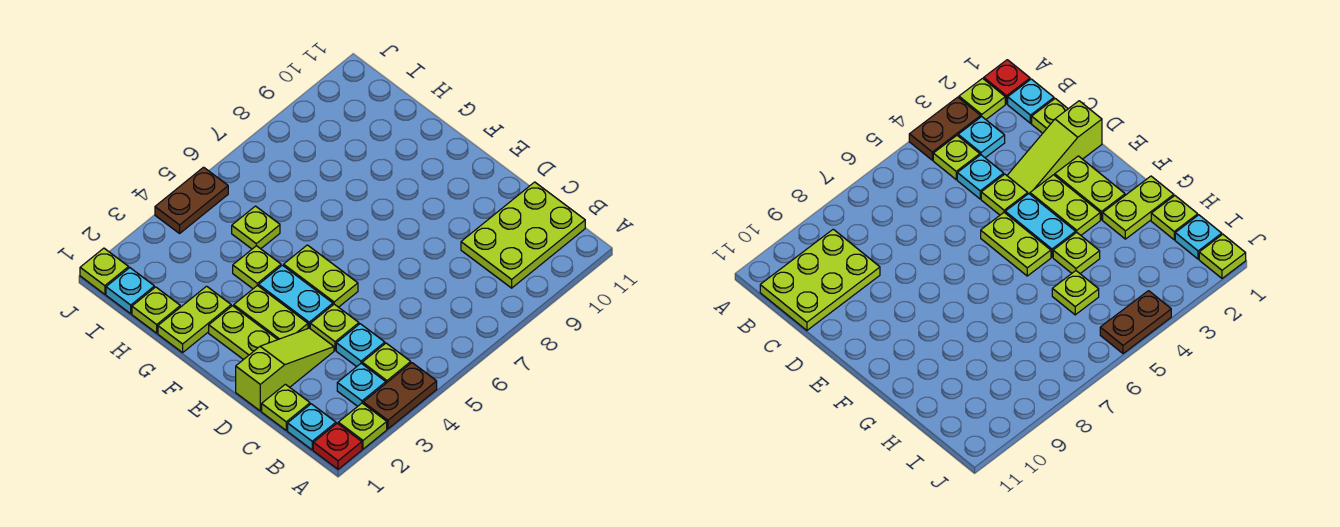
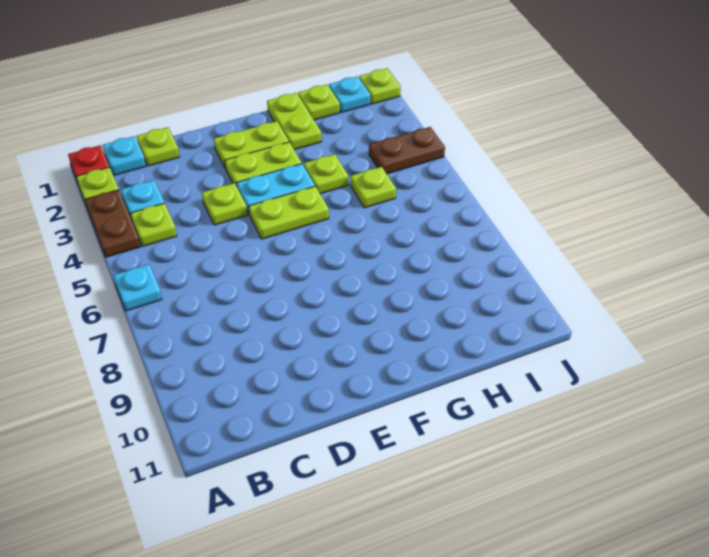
lime 2x3 plate [461,182,585,288] -> none
cyan 1x1 plate [336,324,385,367] -> cyan 1x1 plate moved to [113,264,162,311]
lime 1x3 slope [236,328,334,411] -> none
brown 1x2 plate [155,167,228,233] -> brown 1x2 plate turned to [369,127,445,174]

